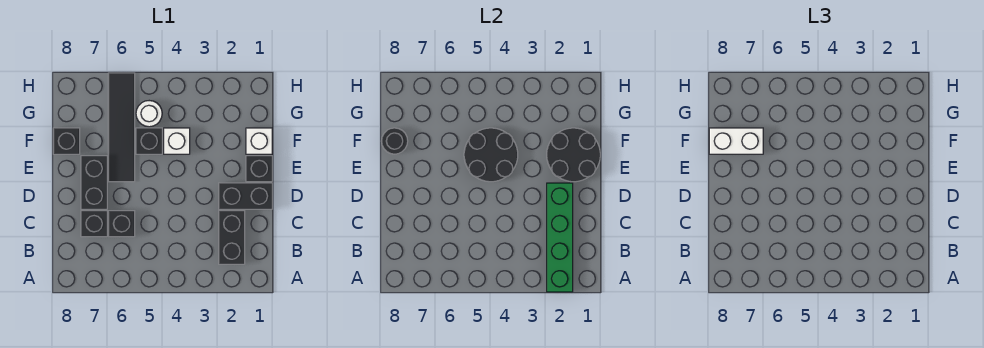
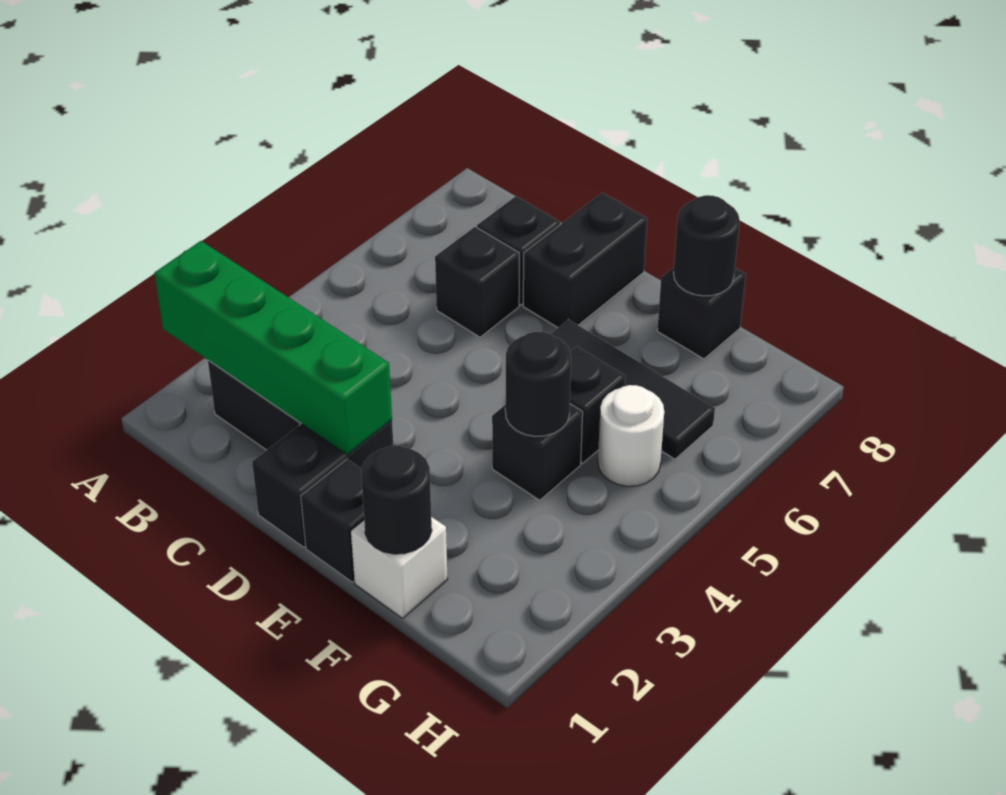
black 1x2 brick [81,156,107,209] -> black 1x2 brick turned to [523,193,647,328]
black 2x2 round brick [547,128,600,182] -> black 1x1 round brick [361,446,432,554]
black 2x2 round brick [464,128,518,182] -> black 1x1 round brick [505,332,571,436]
black 1x4 tile [108,73,135,182] -> black 1x3 tile [551,320,715,459]
white 1x1 brick [164,128,190,154] -> black 1x1 brick [492,404,583,500]
white 1x2 brick [709,128,763,154] -> none

